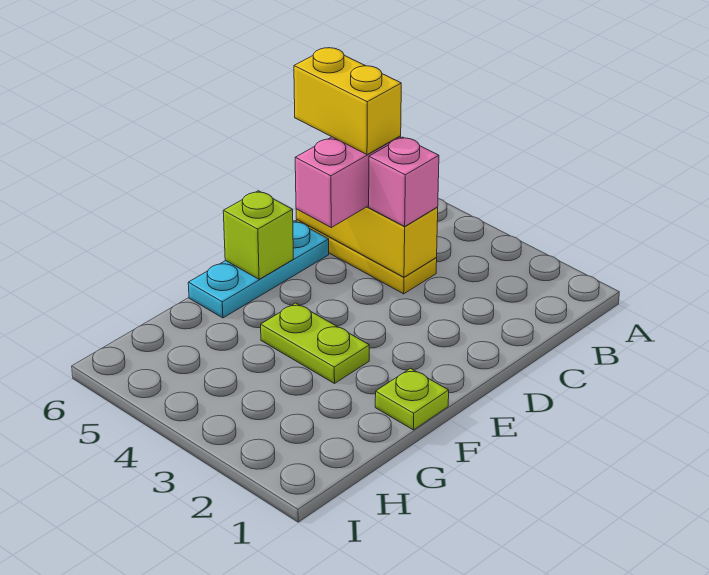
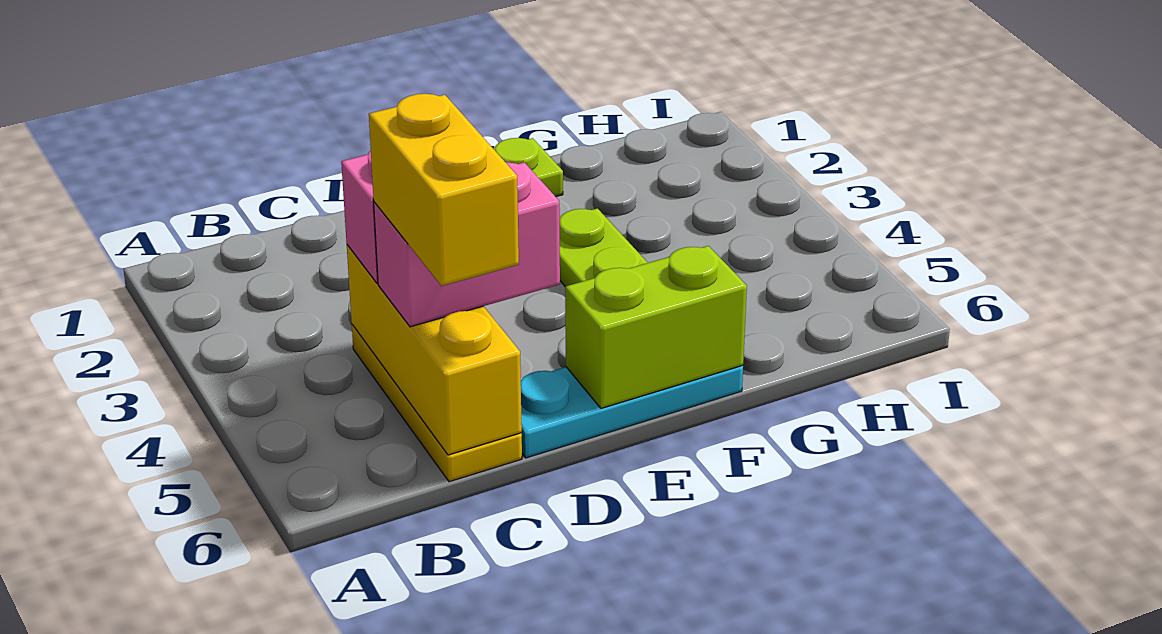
lime 1x1 brick [223,191,293,279] -> lime 1x2 brick [565,246,747,408]

